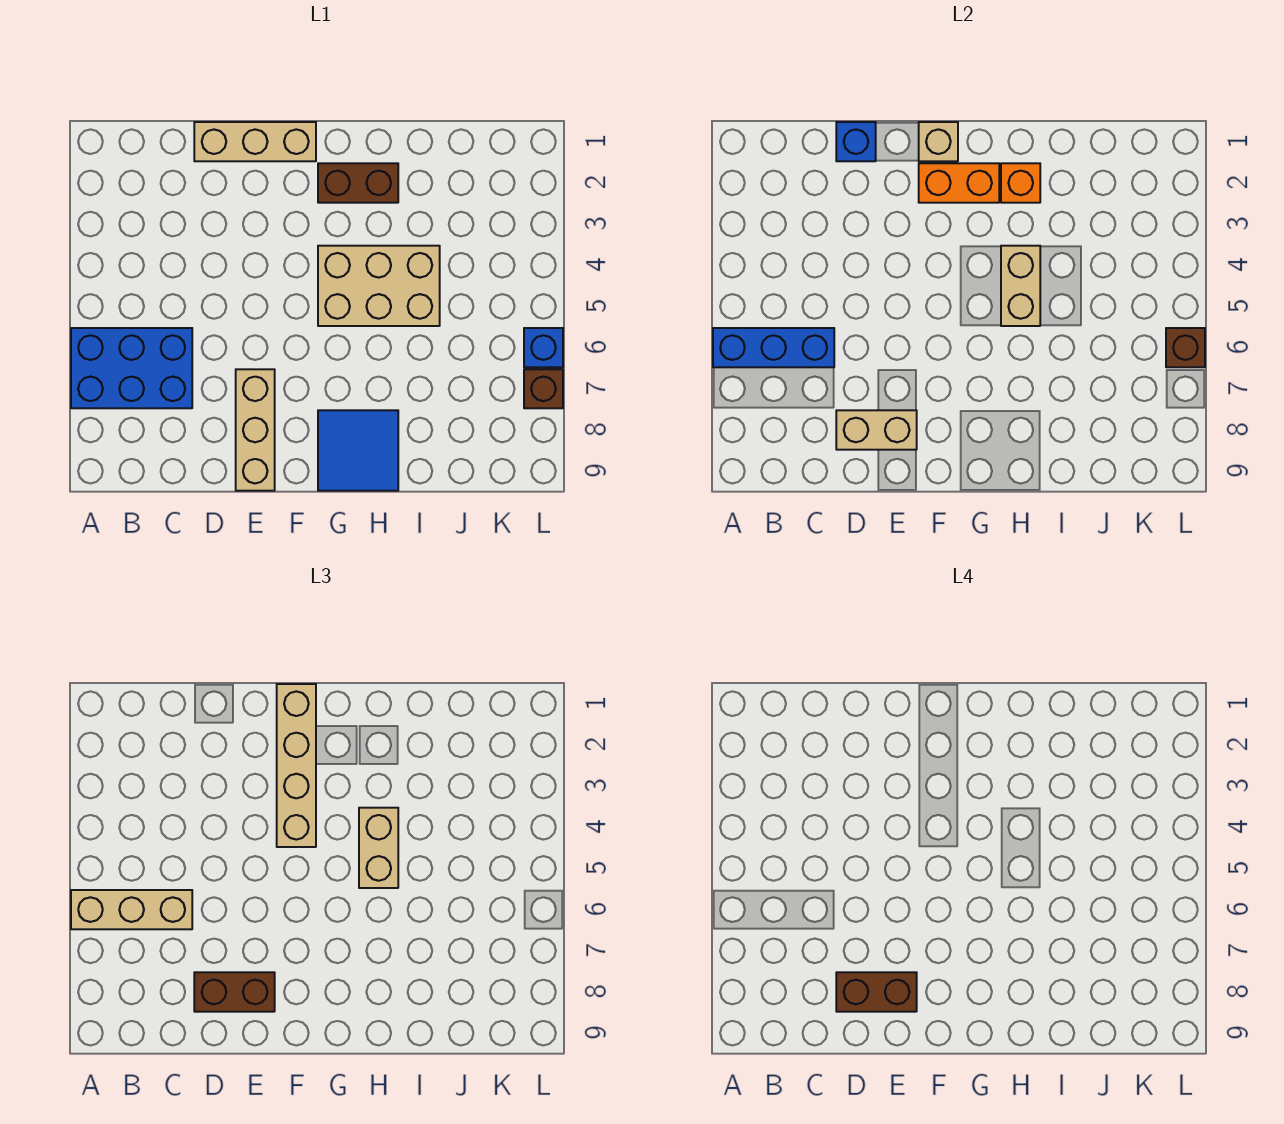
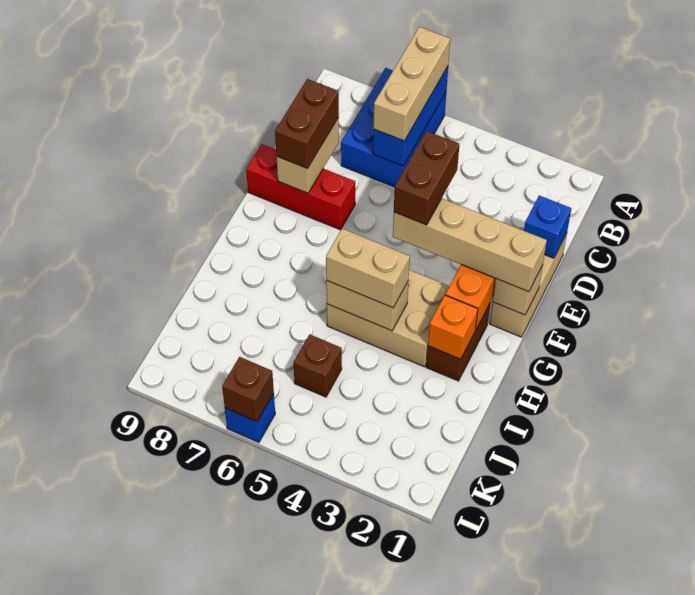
brown 1x2 brick [836,972,917,1012] -> brown 1x2 brick moved to [394,131,459,225]
tan 1x3 brick [236,369,275,491] -> red 1x3 brick [246,144,355,230]
tan 2x3 brick [318,246,440,326] -> tan 2x3 brick turned to [327,270,449,367]
blue 2x2 tile [318,410,398,491] -> none
brown 1x1 brick [524,369,563,408] -> brown 1x1 brick moved to [293,334,342,397]

